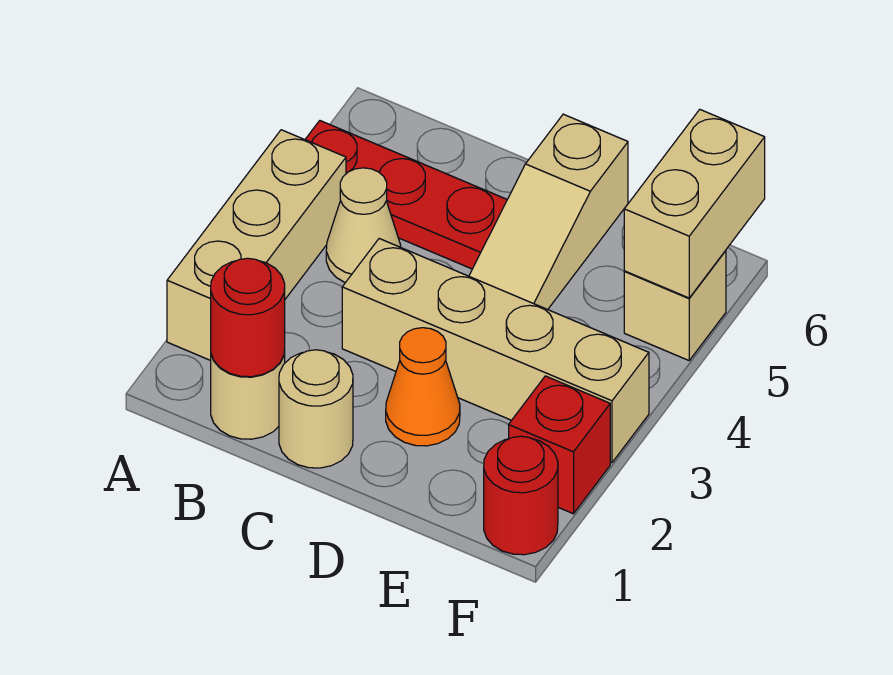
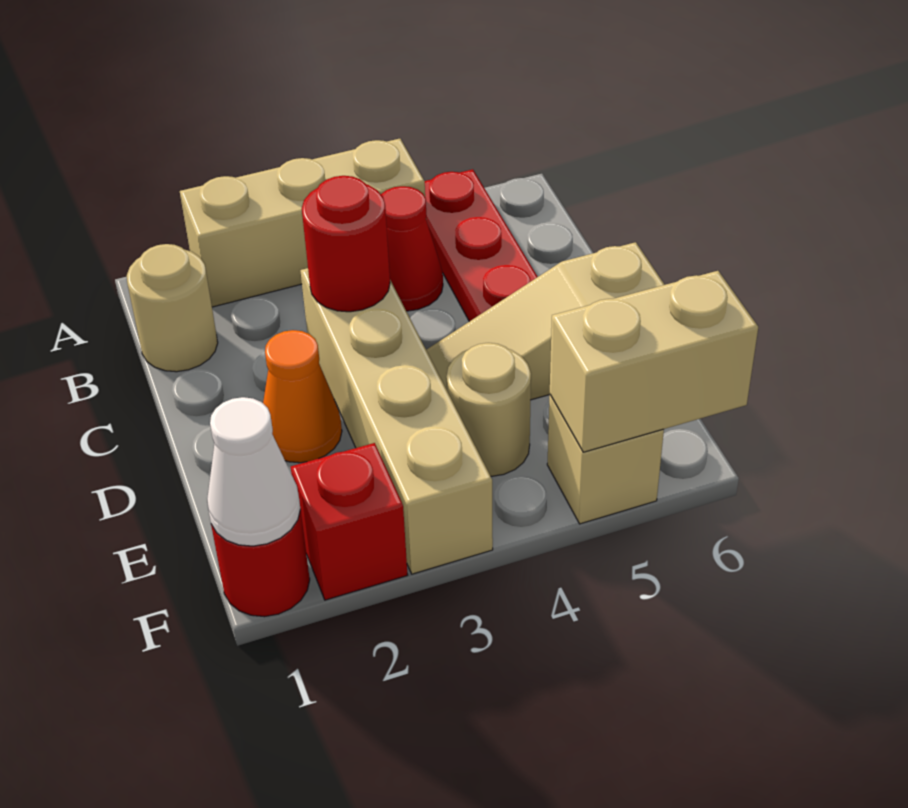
red 1x1 round brick [211,258,285,377] -> red 1x1 round brick moved to [302,176,390,312]
tan 1x1 cone [326,168,401,283] -> red 1x1 cone [381,186,443,311]
tan 1x1 round brick [279,350,353,468] -> tan 1x1 round brick moved to [446,343,531,476]
none -> white 1x1 cone [207,397,300,546]

